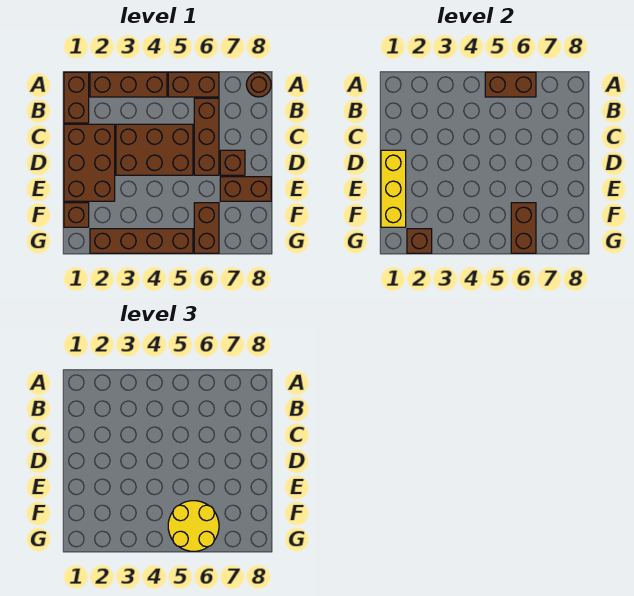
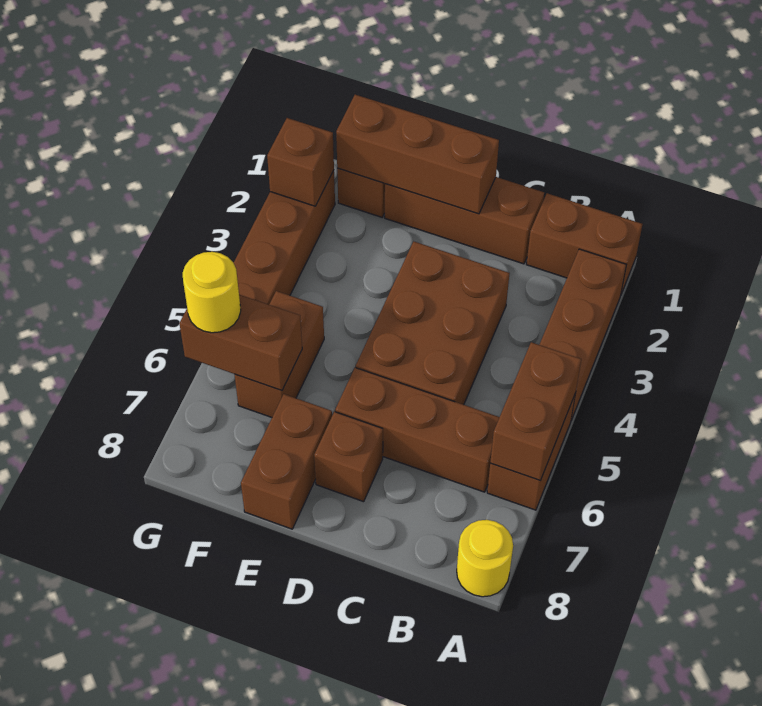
brown 1x1 round brick [246,72,271,97] -> yellow 1x1 round brick [457,520,513,597]
brown 2x3 brick [64,124,115,201] -> brown 1x3 brick [385,177,544,264]
yellow 1x3 brick [381,150,406,227] -> brown 1x3 brick [336,95,499,214]
yellow 2x2 round brick [168,501,219,551] -> yellow 1x1 round brick [183,252,241,333]
brown 1x2 brick [194,203,219,253] -> brown 1x2 brick turned to [235,291,324,417]

